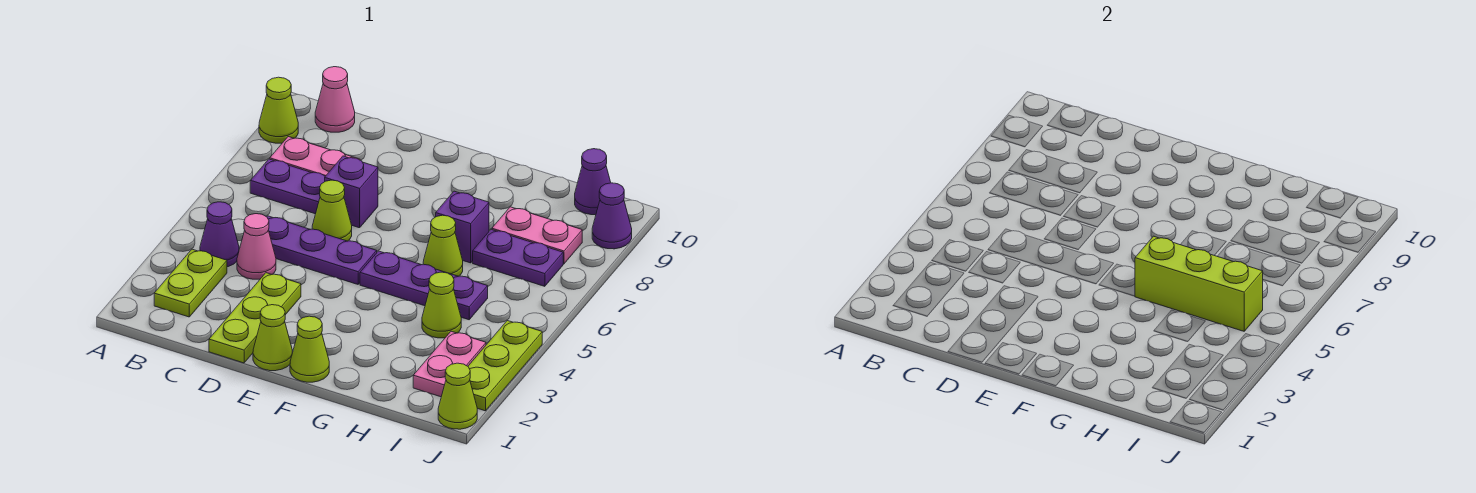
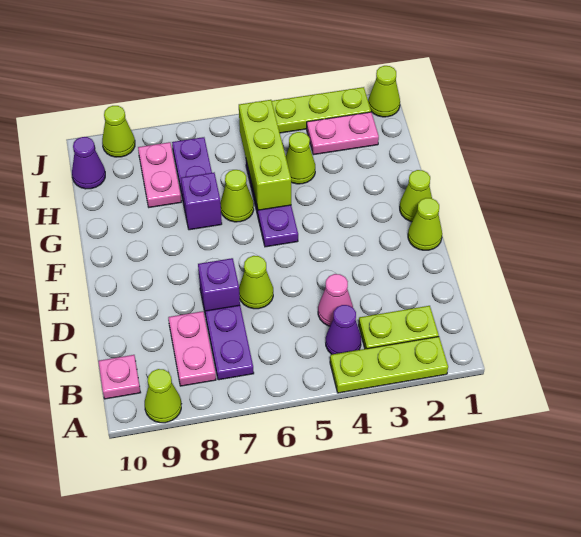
pink 1x1 cone [315,67,355,132] -> pink 1x1 plate [98,355,141,399]
purple 1x3 plate [267,216,377,284] -> none
lime 1x3 plate [209,273,301,363] -> lime 1x3 plate moved to [330,337,448,393]
purple 1x1 cone [592,183,632,249] -> lime 1x1 cone [102,106,135,157]

